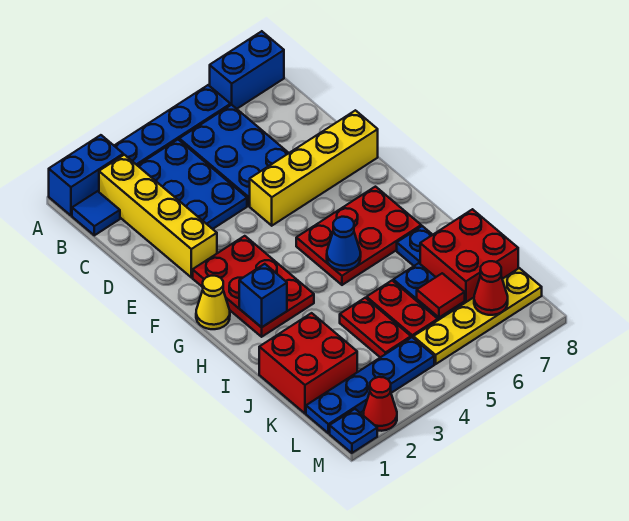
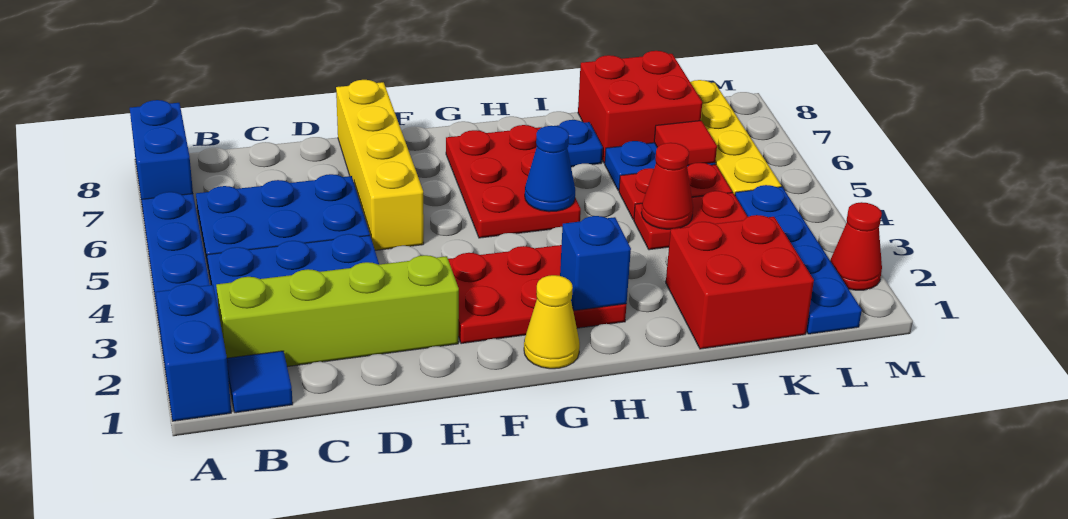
yellow 1x4 brick [99,155,217,277] -> lime 1x4 brick [216,255,459,367]
red 1x1 cone [474,261,508,315] -> red 1x1 cone moved to [641,143,693,229]
blue 1x1 plate [330,409,377,453] -> none

